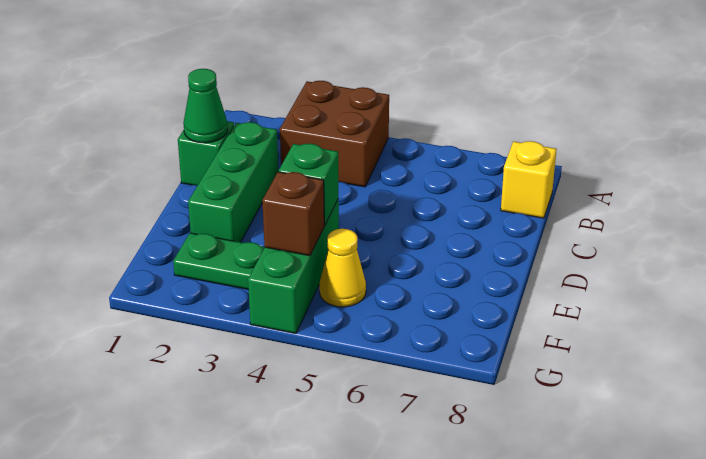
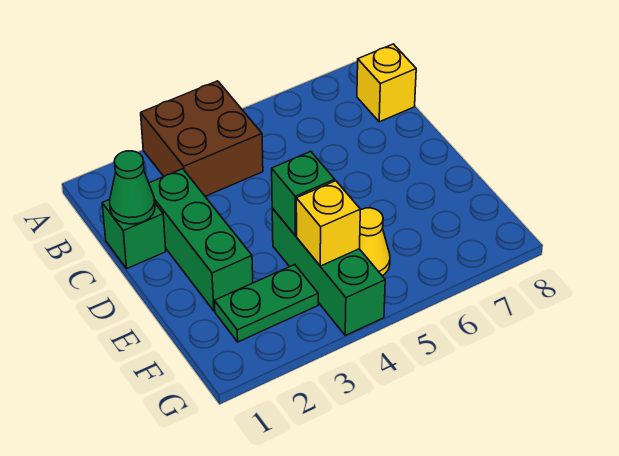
brown 1x1 brick [262,172,324,256] -> yellow 1x1 brick [296,181,360,266]

